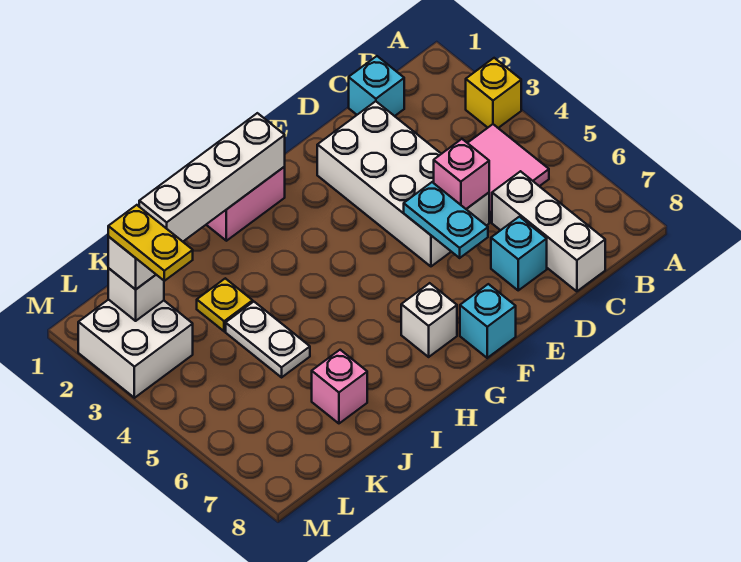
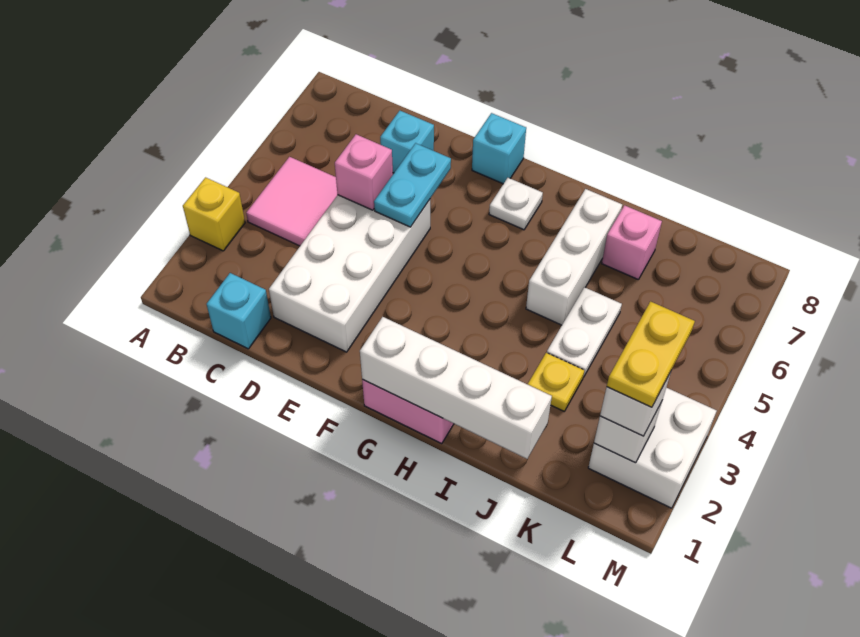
white 1x3 brick [492,171,605,291] -> white 1x3 brick moved to [526,189,622,325]
white 1x1 brick [401,283,457,357] -> white 1x1 plate [489,178,543,230]

